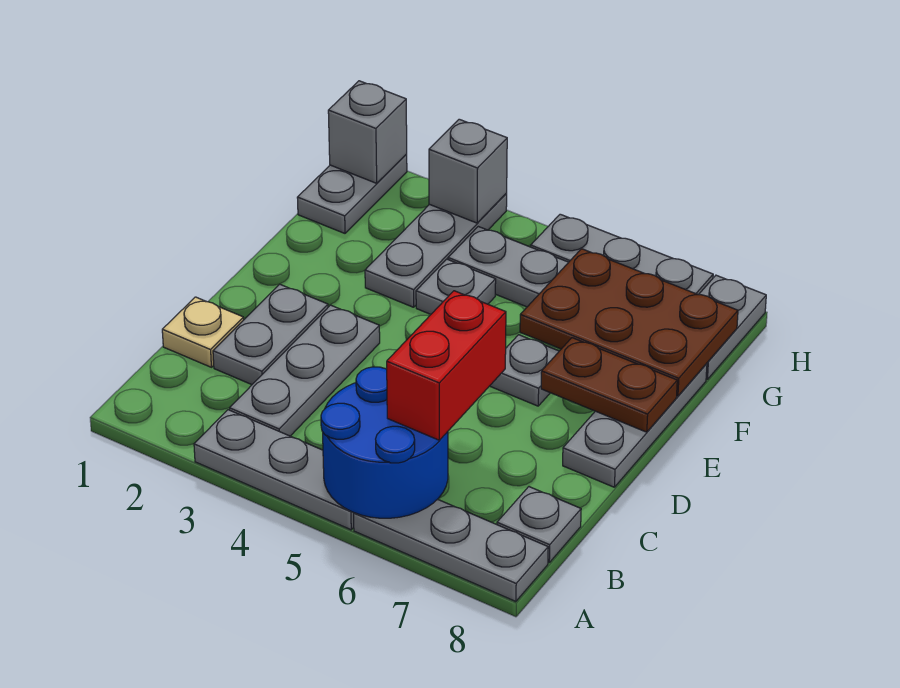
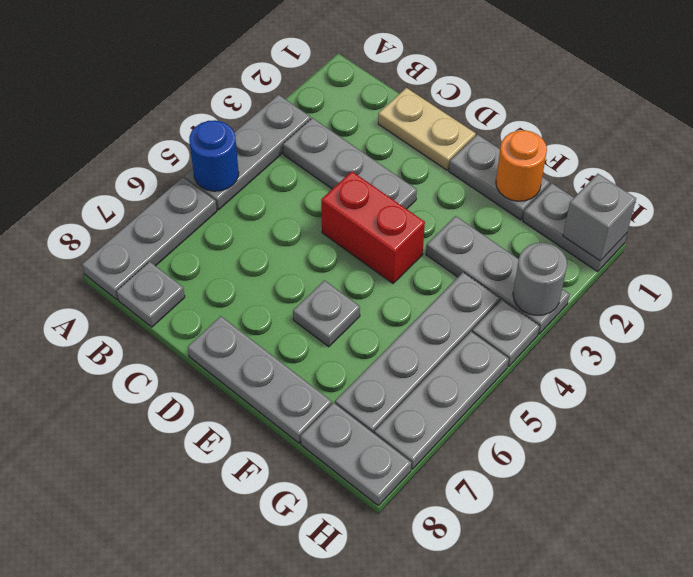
blue 2x2 round brick [321,367,448,518] -> blue 1x1 round brick [189,120,239,191]
red 1x2 brick [387,291,506,440] -> red 1x2 brick moved to [321,171,425,283]
tan 1x1 plate [162,297,244,367] -> tan 1x2 plate [378,88,476,170]
grey 1x2 plate [213,284,328,385] -> grey 1x2 plate moved to [449,135,550,220]
brown 1x2 plate [541,338,677,432] -> none
none -> orange 1x1 round brick [496,130,547,201]
grey 1x1 plate [416,259,496,314] -> grey 1x1 plate moved to [472,300,540,366]
brown 2x3 plate [520,249,738,396] -> none
grey 1x1 brick [429,119,507,223] -> grey 1x1 round brick [513,243,567,315]

